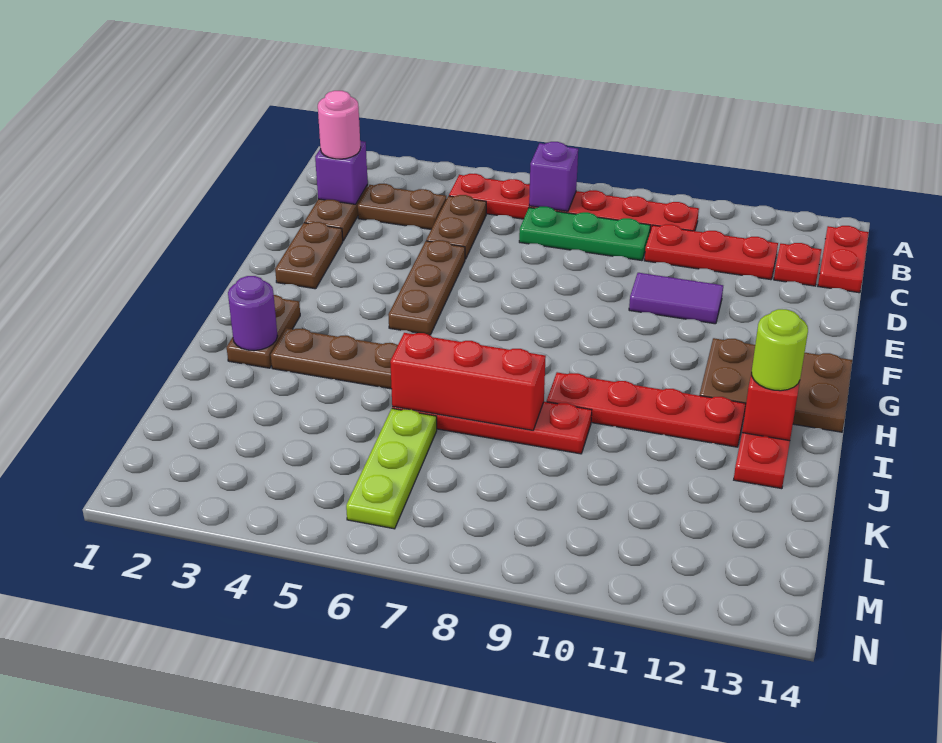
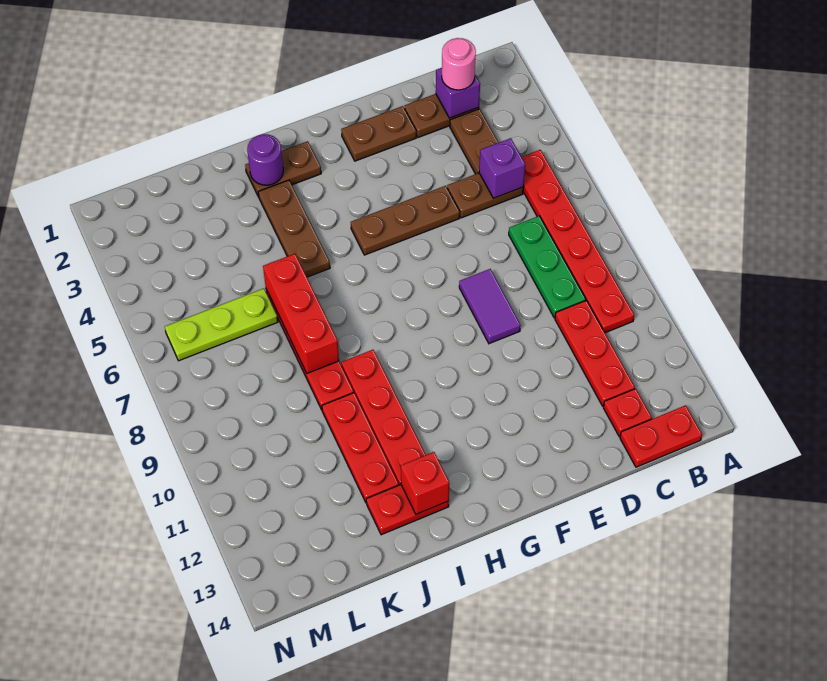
purple 1x1 brick [529,142,578,211] -> purple 1x1 brick moved to [479,138,525,198]
purple 1x2 tile [629,273,723,324] -> purple 1x2 tile moved to [459,269,521,344]
brown 2x3 plate [700,338,852,432] -> none
lime 1x1 round brick [752,309,808,391] -> none
none -> red 1x3 plate [322,393,399,503]

